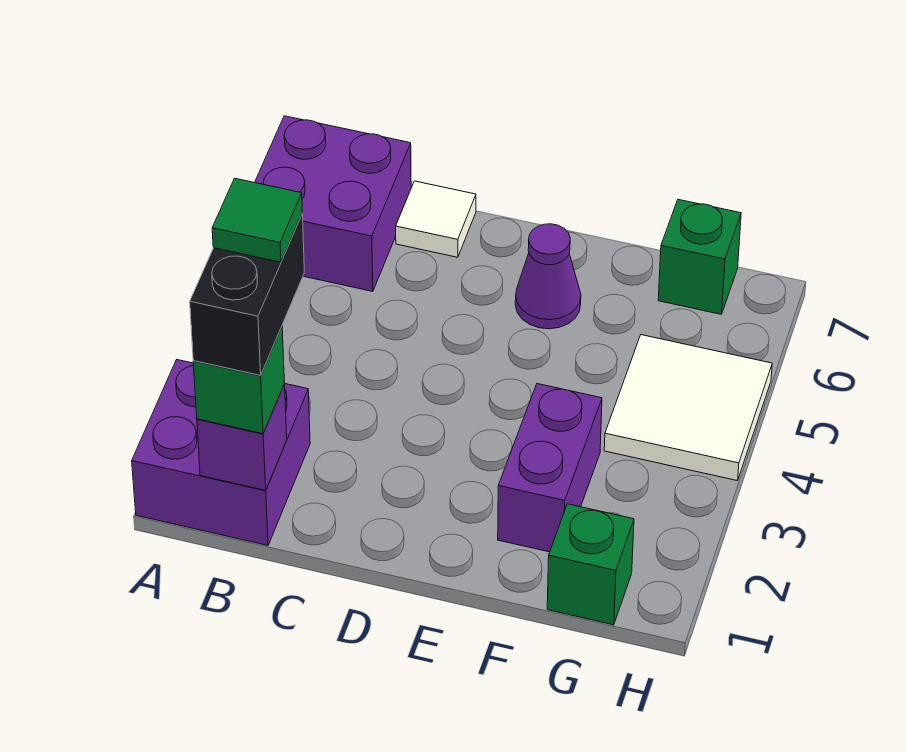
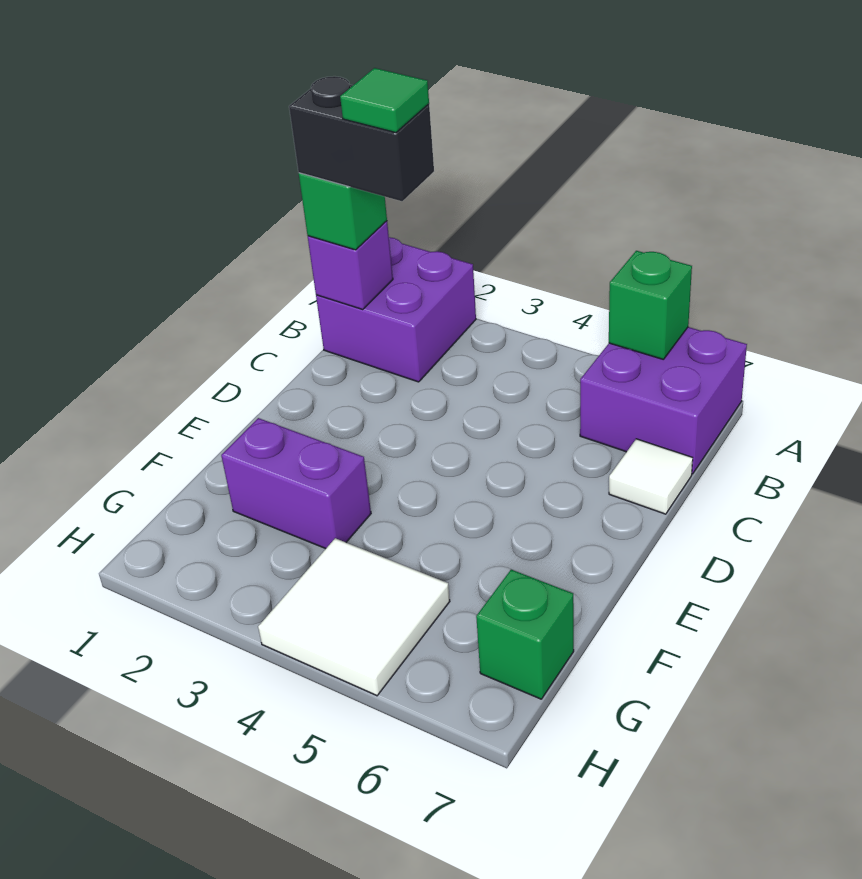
purple 1x1 cone [515,224,581,329] -> none
green 1x1 brick [547,504,634,625] -> green 1x1 brick moved to [609,251,692,359]

